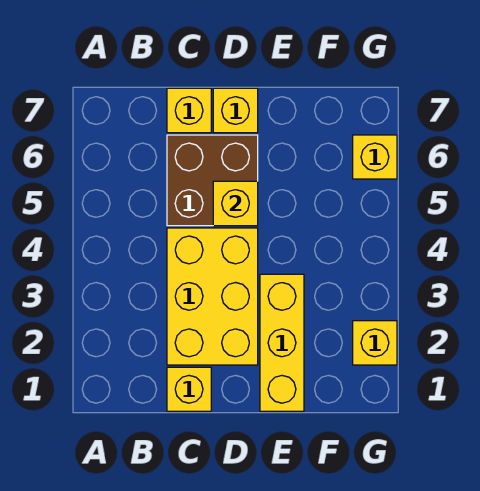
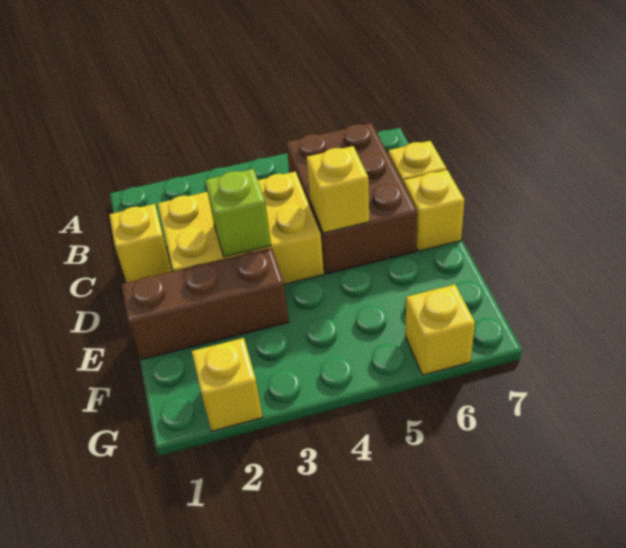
brown 2x2 brick [167,135,258,226] -> brown 2x3 brick [286,123,417,274]
none -> lime 1x1 brick [205,169,271,257]
yellow 1x3 brick [260,274,304,411] -> brown 1x3 brick [121,248,289,360]

